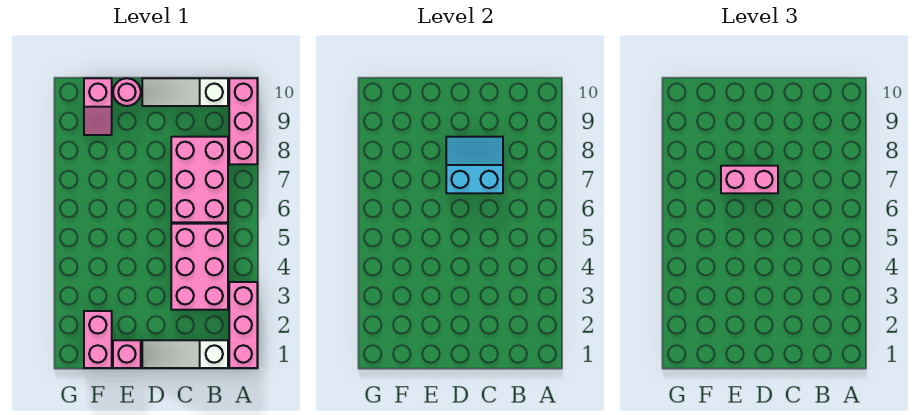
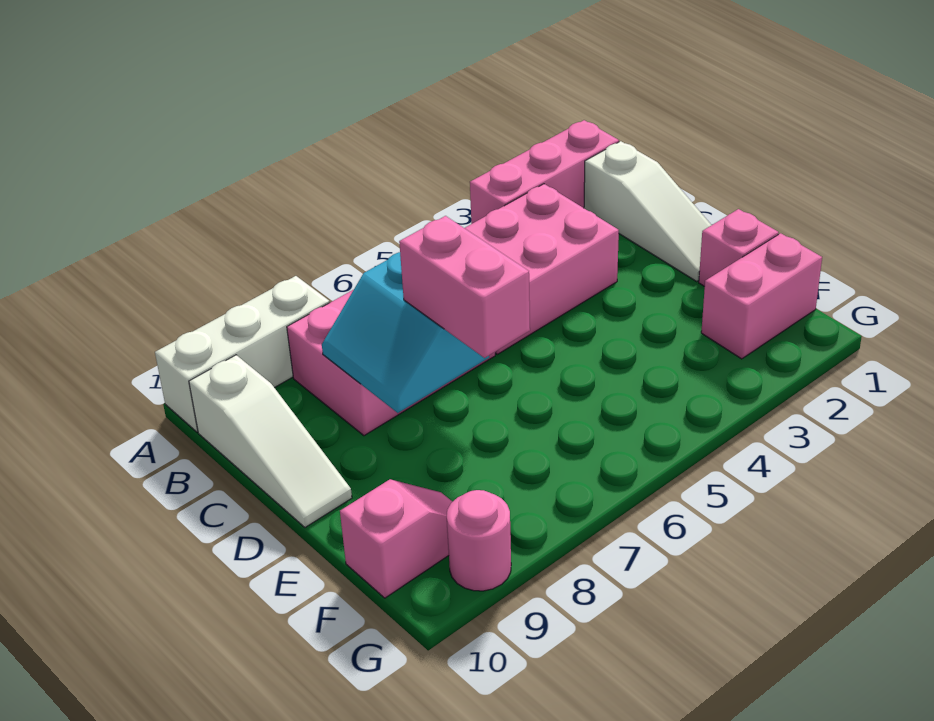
pink 1x3 brick [229,78,257,164] -> white 1x3 brick [155,276,330,432]
pink 1x1 round brick [113,78,141,106] -> pink 1x1 round brick moved to [447,490,511,591]

